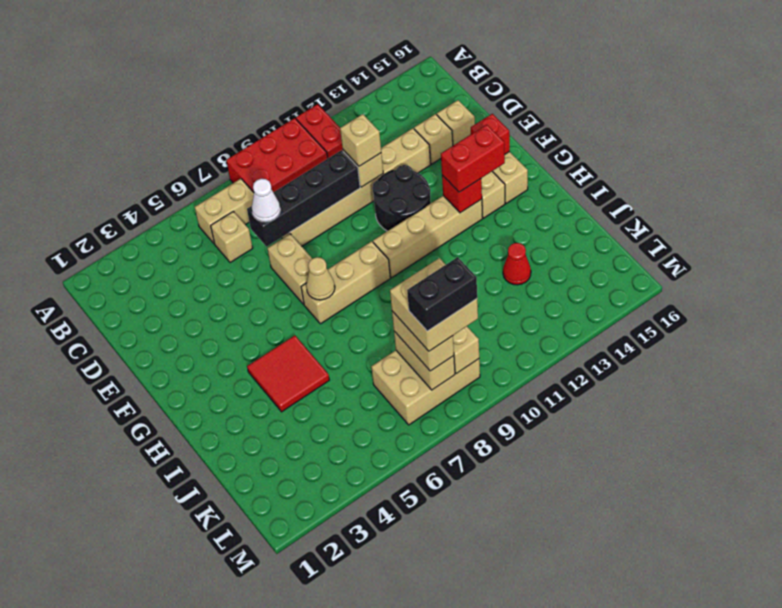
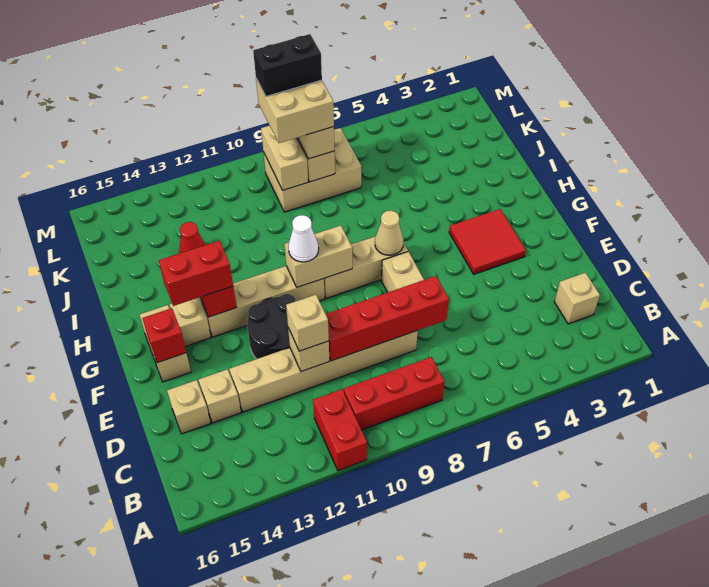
red 2x3 brick [226,118,328,192] -> red 1x3 brick [344,357,445,430]
tan 1x2 brick [195,179,254,244] -> tan 1x2 brick moved to [285,225,352,287]
tan 1x1 brick [211,212,253,263] -> tan 1x1 brick moved to [554,273,600,324]
black 1x4 brick [247,150,360,247] -> red 1x4 brick [326,276,449,361]
white 1x1 cone [252,179,280,222] -> white 1x1 cone moved to [288,215,319,262]
red 2x2 tile [247,335,329,412] -> red 2x2 tile moved to [449,209,526,274]

